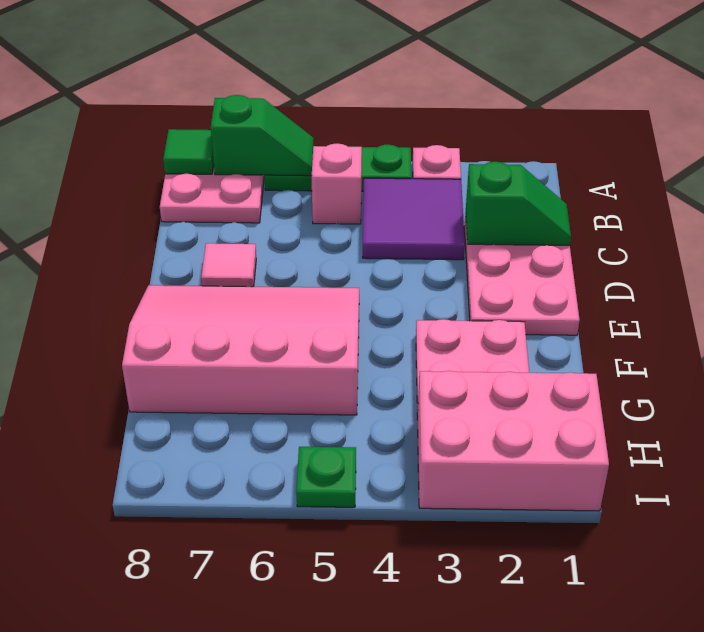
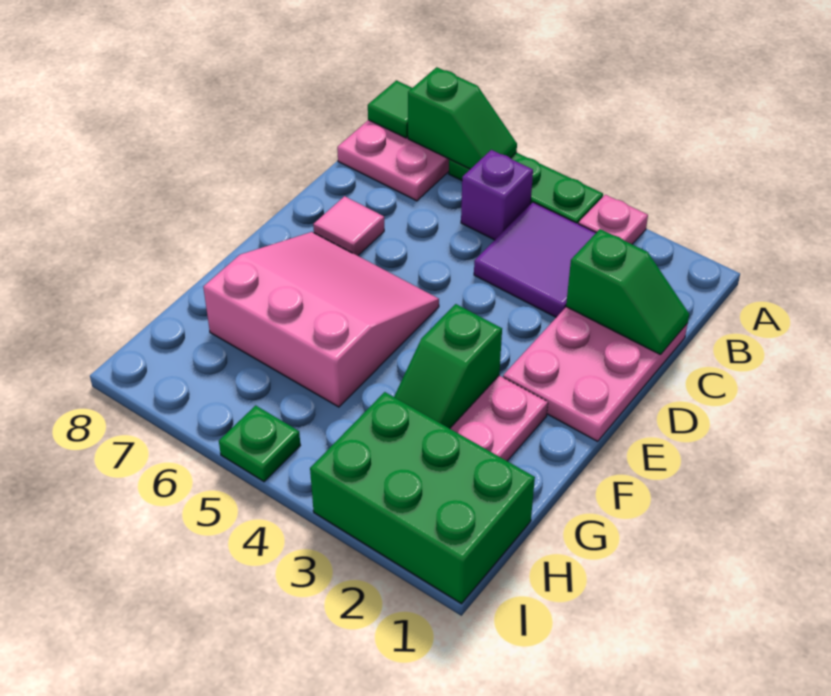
pink 1x1 brick [312,143,362,224] -> purple 1x1 brick [461,150,533,240]
pink 3x4 slope [122,285,359,415] -> pink 3x3 slope [203,232,439,407]
none -> green 1x2 slope [394,304,502,429]
pink 2x3 brick [417,371,609,511] -> green 2x3 brick [310,392,535,604]

